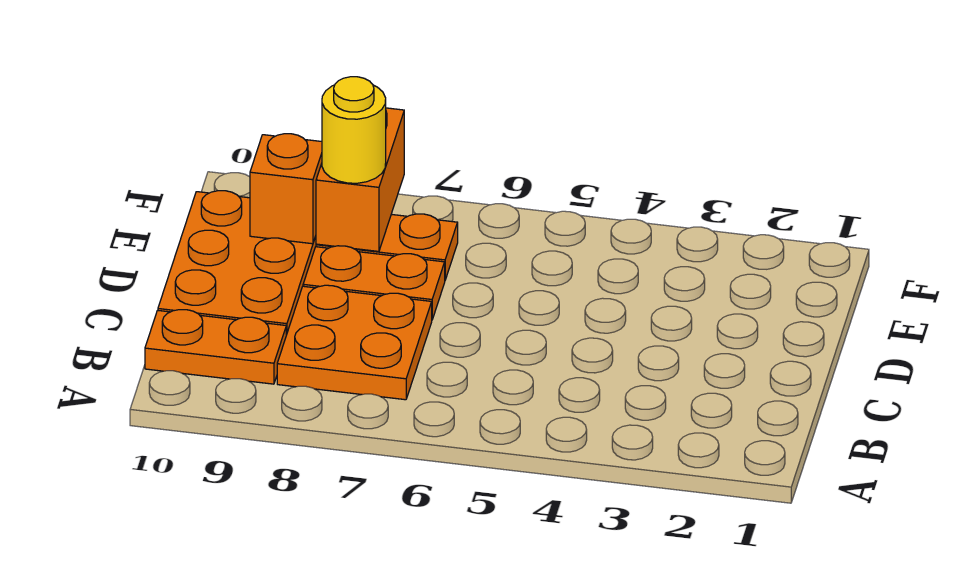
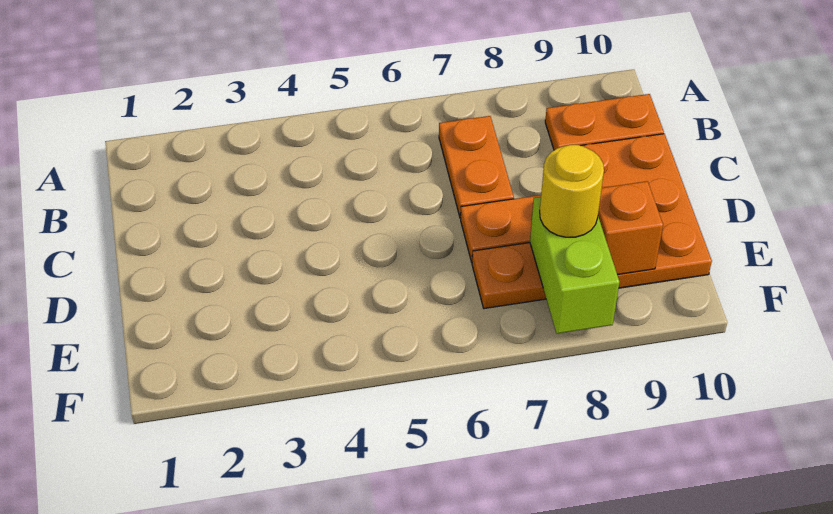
orange 2x2 plate [277,285,432,400] -> orange 1x2 plate [439,116,514,218]
orange 1x2 brick [316,108,404,251] -> lime 1x2 brick [530,197,620,334]

